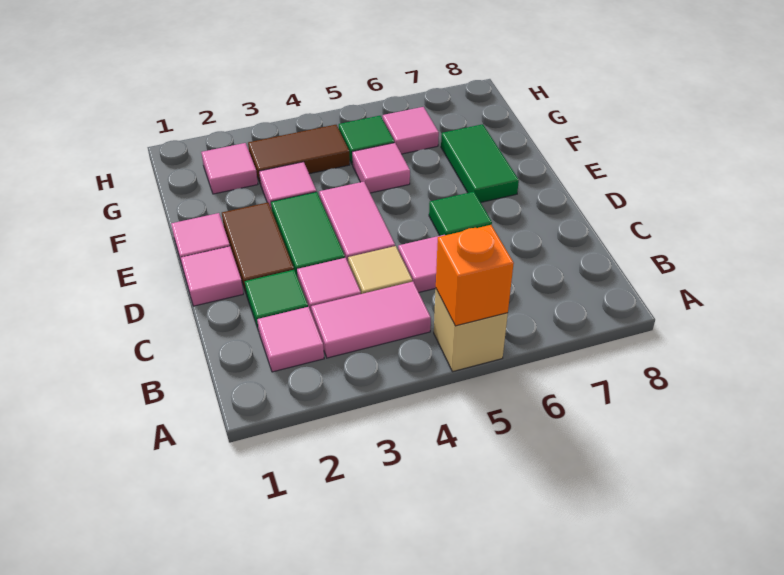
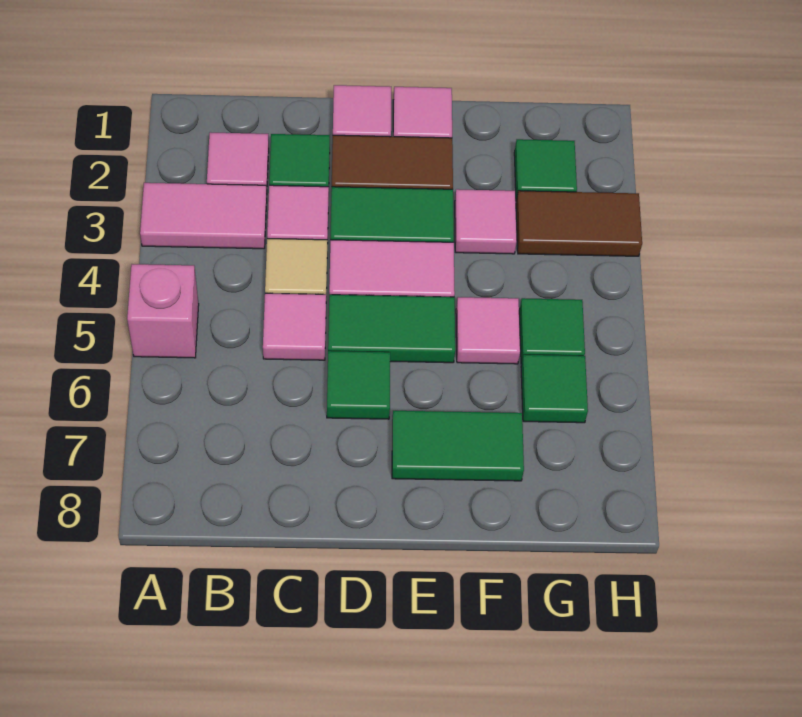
tan 1x1 brick [434,289,508,372] -> pink 1x1 brick [127,264,199,358]
orange 1x1 brick [436,225,514,326] -> none
pink 1x2 tile [311,282,431,358] -> pink 1x2 tile turned to [140,183,267,249]
none -> green 1x2 tile [328,295,455,363]
pink 1x1 tile [201,143,258,194] -> green 1x1 tile [514,139,577,201]
brown 1x2 tile [248,125,350,182] -> brown 1x2 tile turned to [516,191,642,256]
pink 1x1 tile [383,107,439,154] -> green 1x1 tile [521,355,588,423]

